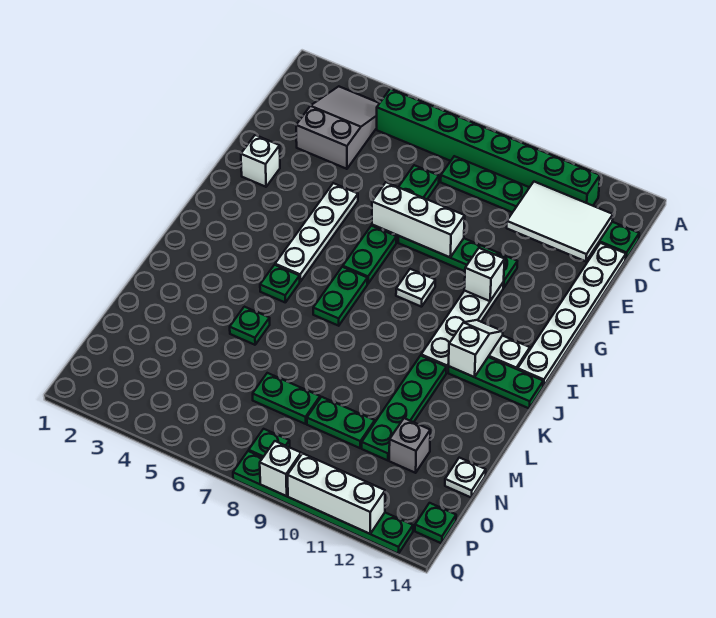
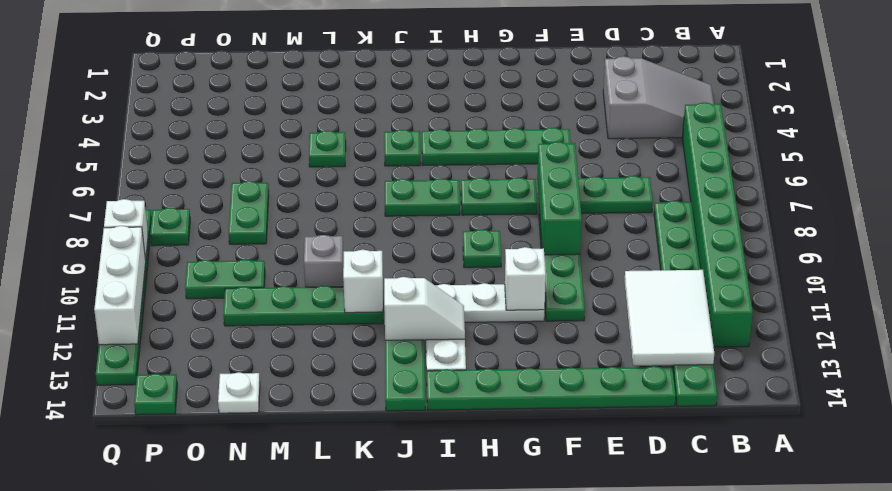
white 1x6 plate [518,243,626,387] -> green 1x6 plate [427,366,676,410]
white 1x1 brick [241,135,280,187] -> white 1x1 brick moved to [343,250,383,313]
white 1x4 plate [275,183,358,281] -> green 1x4 plate [422,128,571,165]
white 1x3 brick [372,182,465,257] -> green 1x3 brick [537,142,582,255]
white 1x1 plate [396,269,435,307] -> green 1x1 plate [463,229,501,268]
green 1x2 plate [307,397,375,448] -> green 1x2 plate turned to [185,260,265,299]
grey 1x1 brick [389,418,430,473] -> grey 1x1 brick moved to [304,235,344,287]

